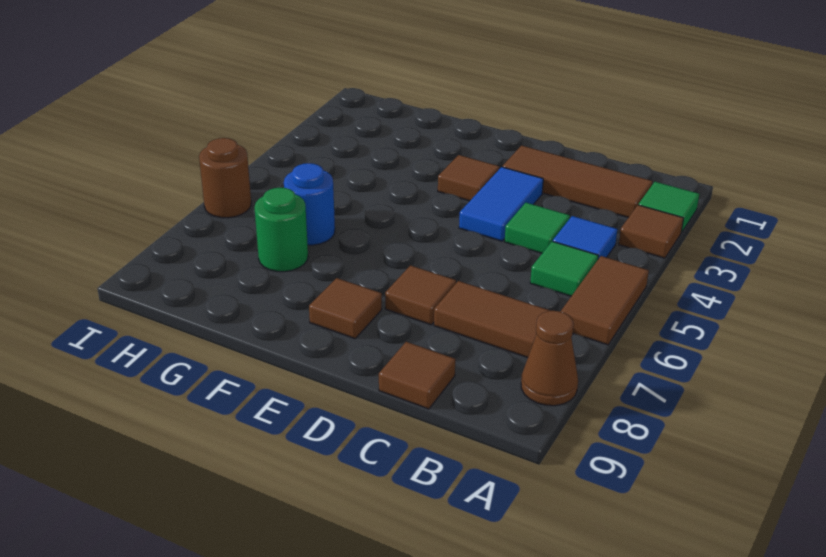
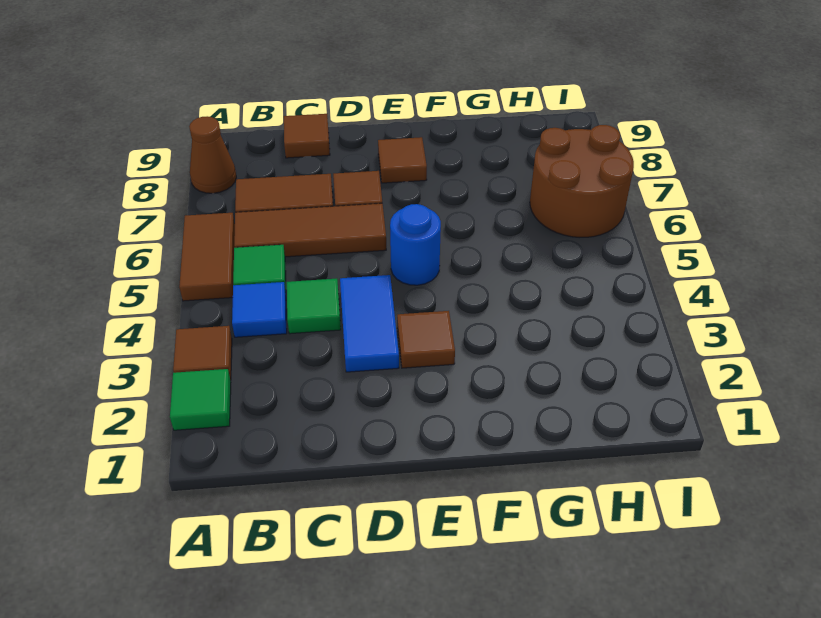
brown 1x3 tile [503,146,652,218] -> brown 1x3 tile moved to [234,203,386,257]
blue 1x1 round brick [284,163,335,245] -> blue 1x1 round brick moved to [390,204,441,285]
green 1x1 round brick [254,188,308,272] -> none
brown 1x1 round brick [199,138,251,218] -> brown 2x2 round brick [530,125,634,238]

